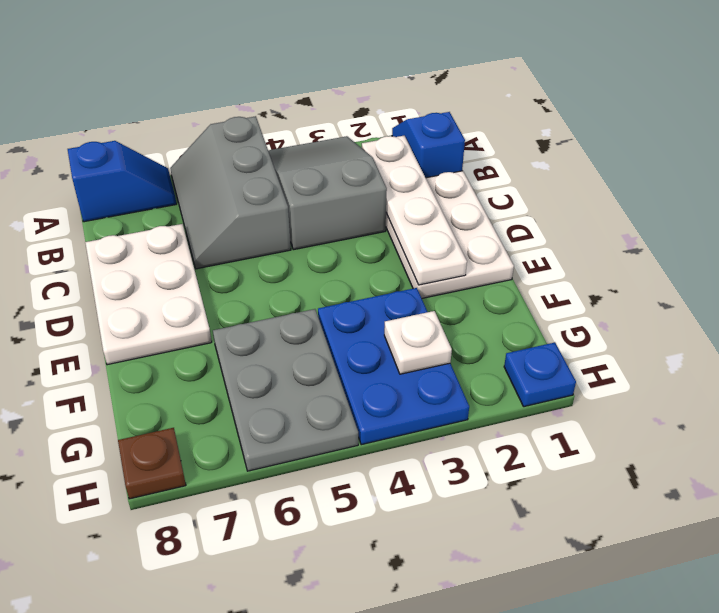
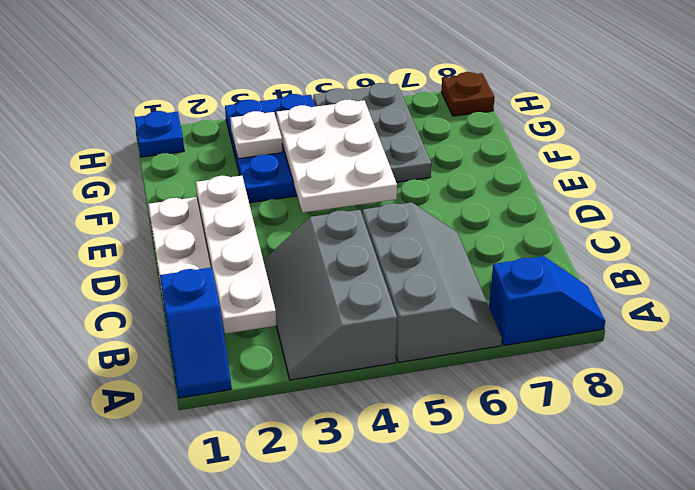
grey 2x3 slope [268,136,387,250] -> grey 2x3 slope turned to [263,210,397,380]
blue 1x2 slope [68,141,176,222] -> blue 1x2 slope turned to [489,256,605,345]
white 2x3 plate [85,224,212,365] -> white 2x3 plate moved to [276,100,397,213]

